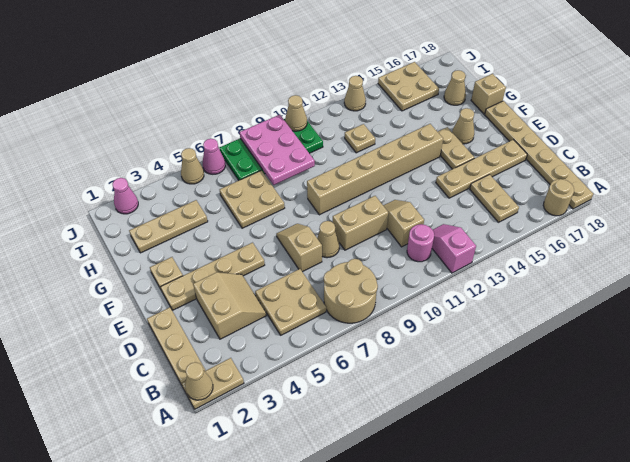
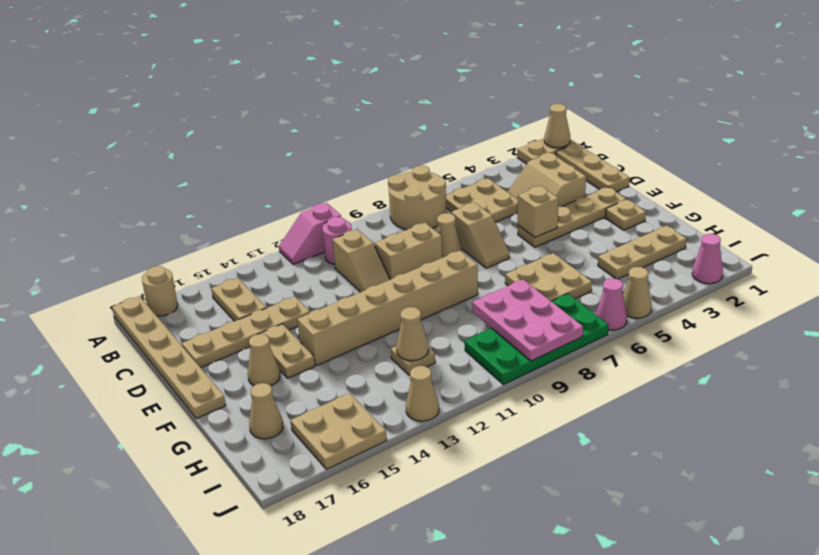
pink 1x2 slope [432,224,476,273] -> pink 1x2 slope turned to [279,203,341,264]
tan 1x1 brick [471,74,506,114] -> tan 1x1 brick moved to [518,186,558,238]
tan 1x1 cone [285,95,307,131] -> tan 1x1 cone moved to [396,307,429,361]

